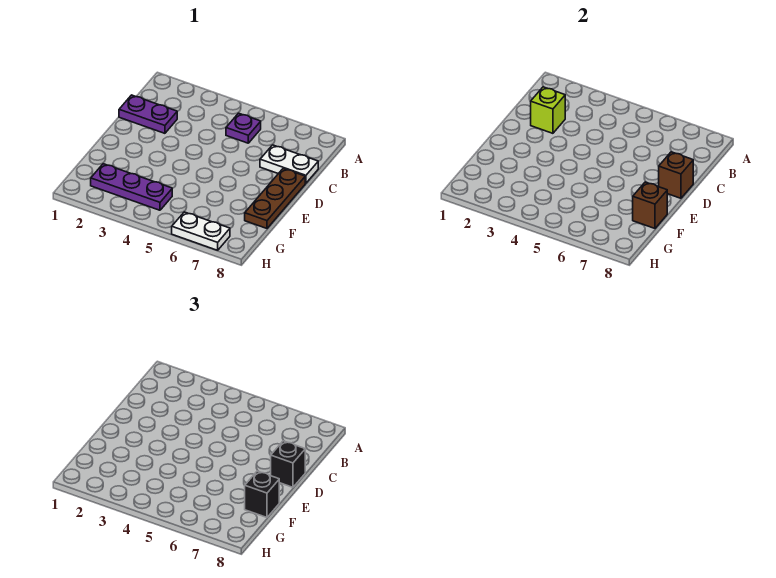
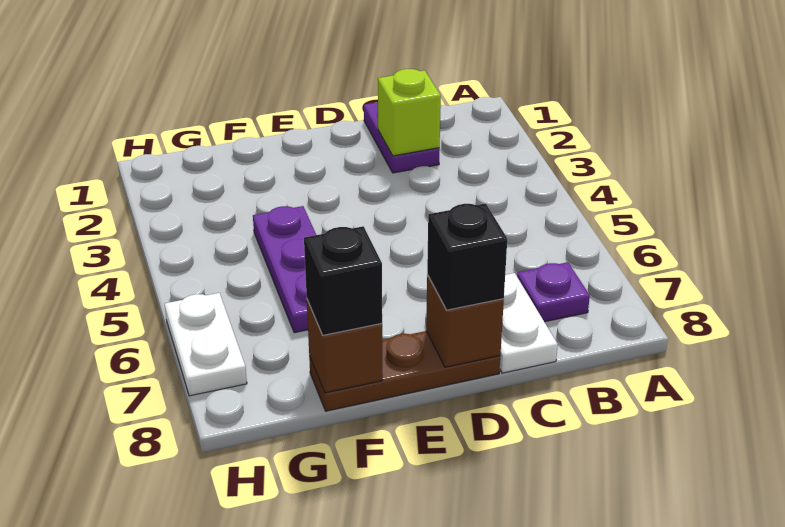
purple 1x1 plate [226,113,261,143] -> purple 1x1 plate moved to [517,262,590,322]
purple 1x3 plate [91,164,172,210] -> purple 1x3 plate moved to [253,206,316,333]

